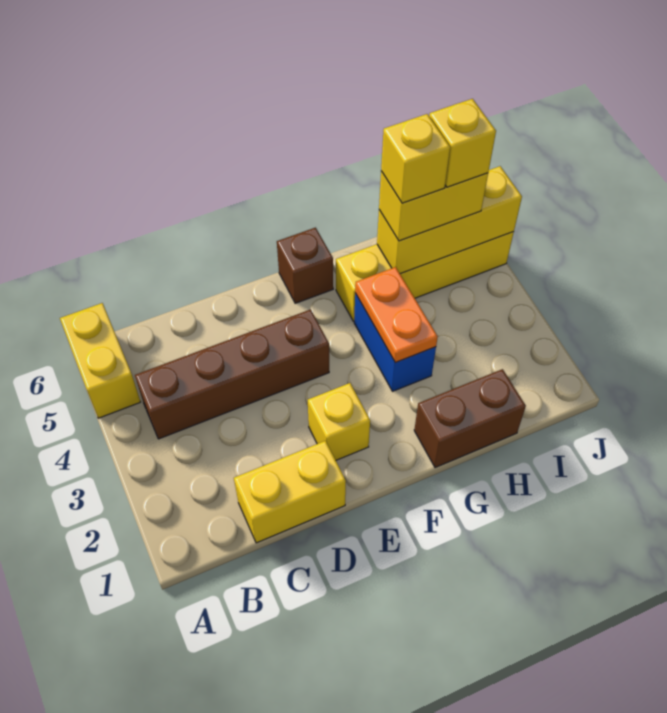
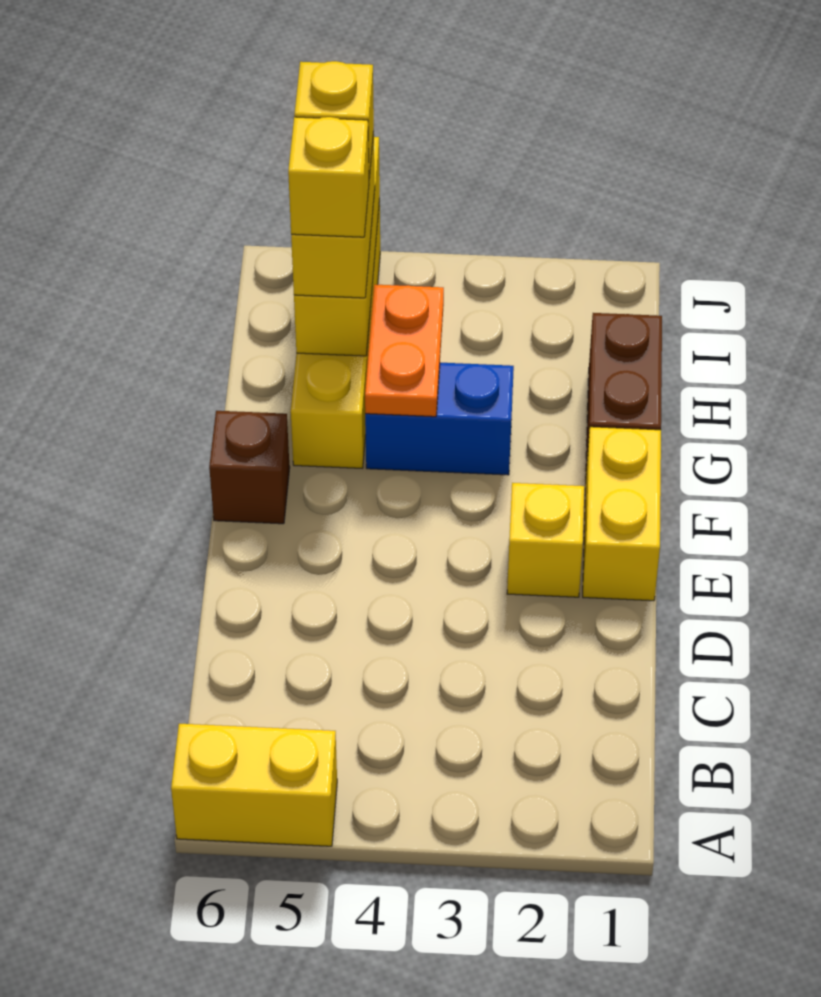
brown 1x4 brick [135,309,329,439] -> none
yellow 1x2 brick [234,441,346,543] -> yellow 1x2 brick moved to [583,427,661,601]
orange 1x2 plate [355,267,438,363] -> orange 1x2 plate turned to [365,284,444,417]

